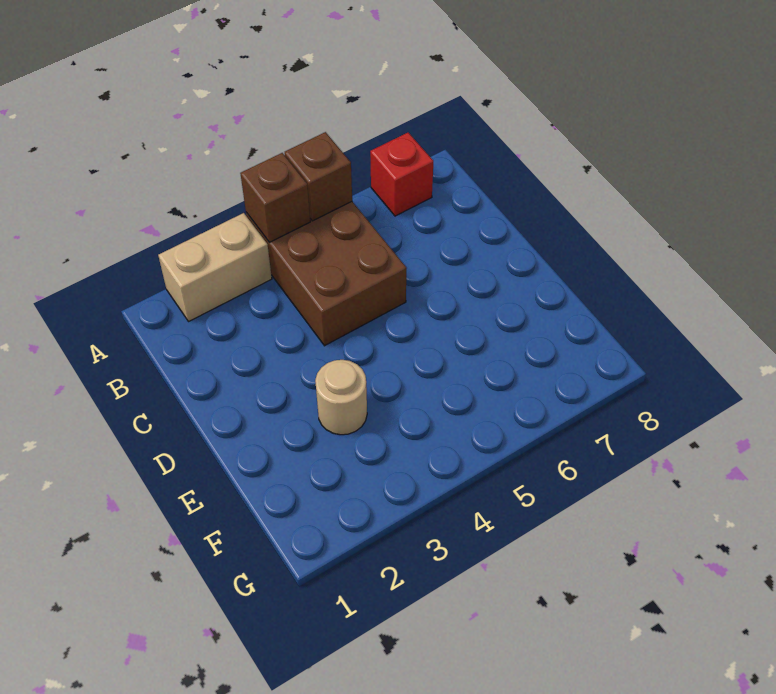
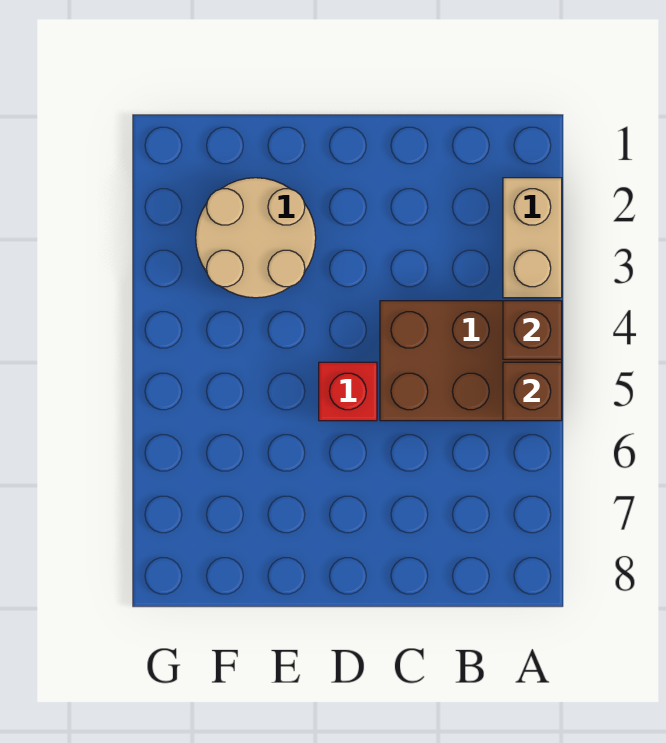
red 1x1 brick [370,133,433,216] -> red 1x1 brick moved to [319,362,377,421]
tan 1x1 round brick [315,360,367,435] -> tan 2x2 round brick [196,178,316,298]

